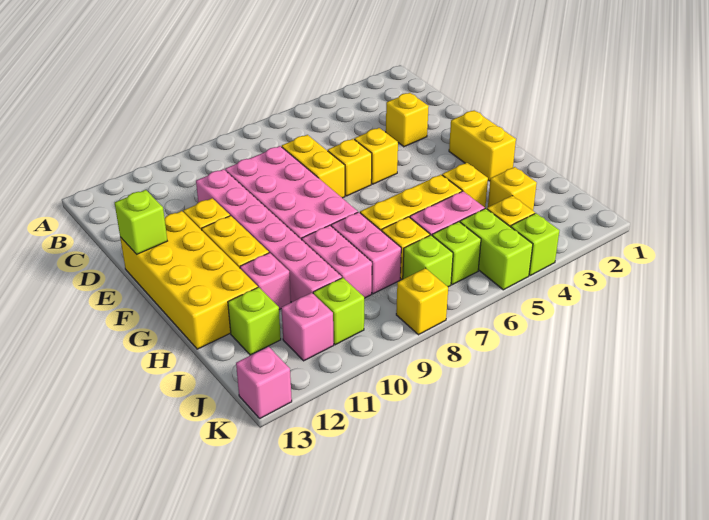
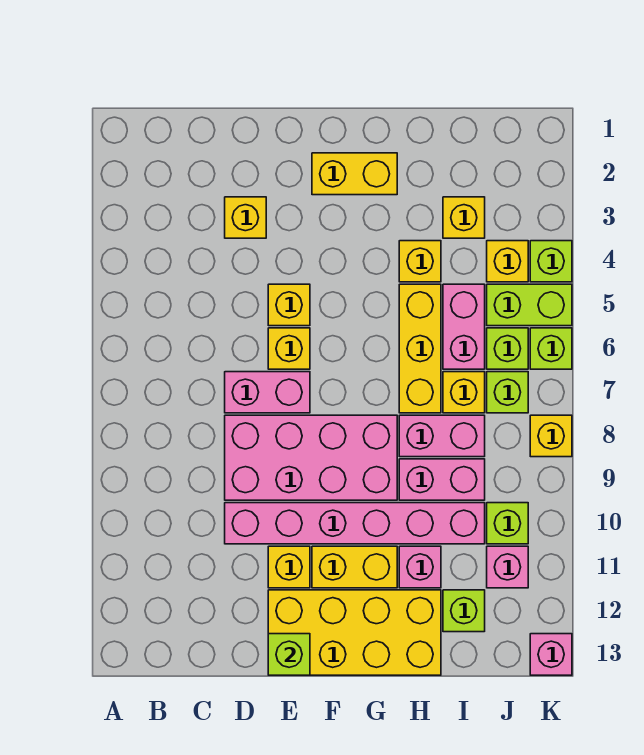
yellow 1x2 brick [282,135,345,198] -> pink 1x2 brick [225,372,310,413]
none -> lime 1x1 brick [530,328,572,369]

